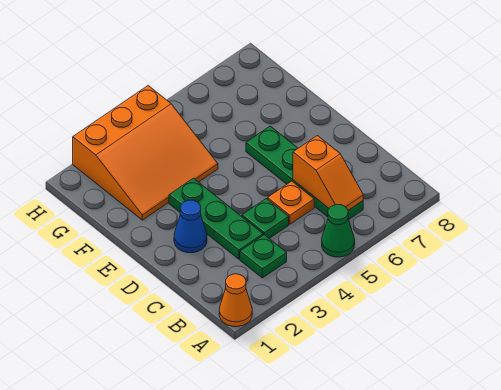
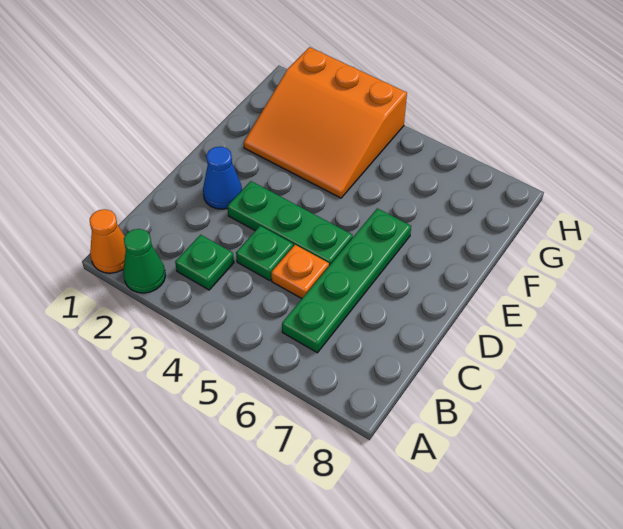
green 1x1 cone [322,205,355,257] -> green 1x1 cone moved to [123,229,166,293]
orange 1x2 slope [293,136,363,210] -> none
green 1x3 plate [169,178,263,259] -> green 1x3 plate turned to [227,181,353,266]

